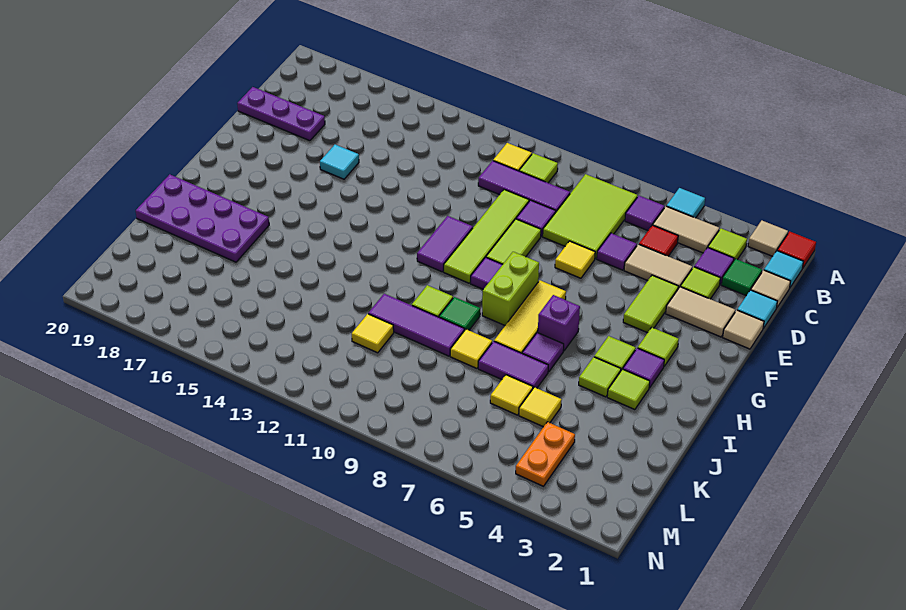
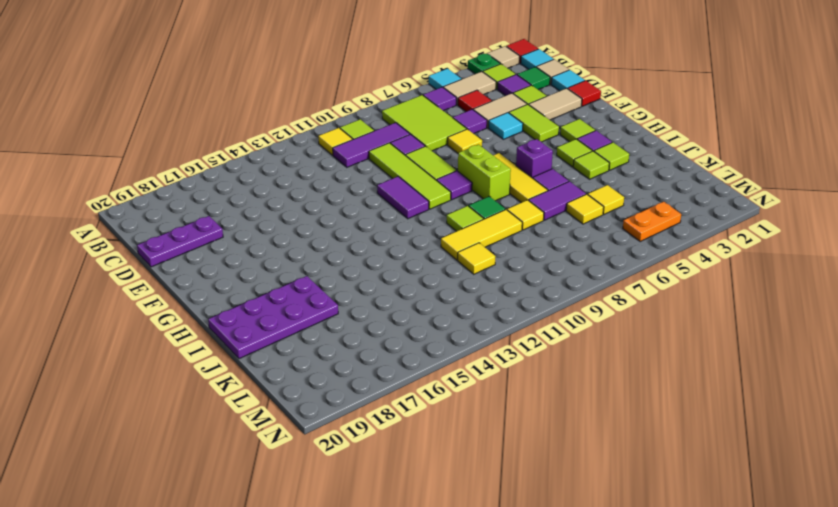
none -> green 1x1 plate [468,54,500,74]
tan 1x1 tile [723,310,764,349] -> red 1x1 tile [567,81,601,106]
cyan 1x1 tile [320,145,359,179] -> cyan 1x1 tile moved to [488,113,523,139]
purple 1x3 tile [368,294,464,356] -> yellow 1x3 tile [441,210,522,260]
orange 1x2 plate [516,422,575,486] -> orange 1x2 plate turned to [623,202,681,241]

